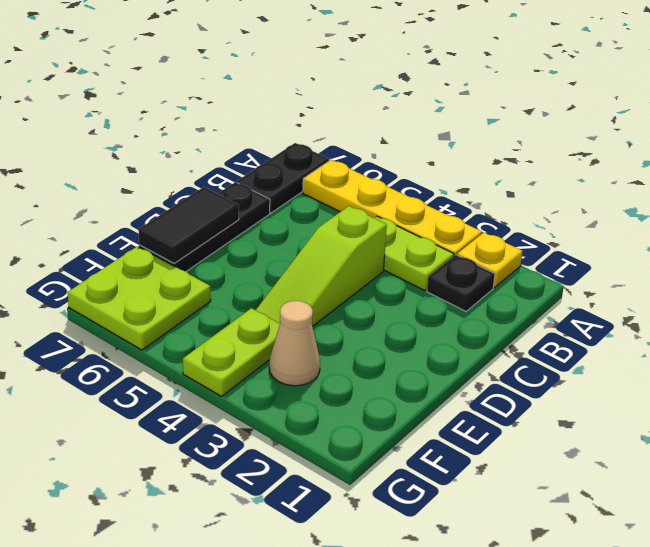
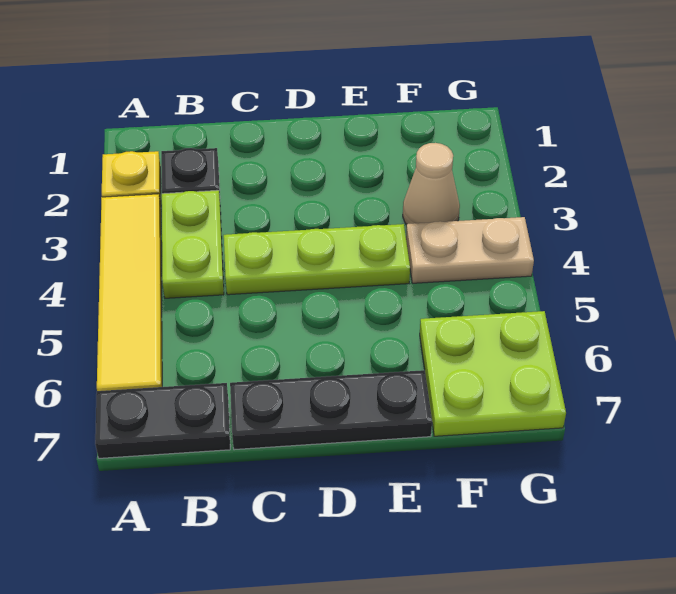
yellow 1x4 plate [303,160,482,256] -> yellow 1x4 tile [97,194,162,391]
lime 1x3 slope [256,206,387,327] -> lime 1x3 plate [224,224,410,295]
black 1x2 tile [138,187,239,263] -> none
lime 1x2 plate [183,308,280,396] -> tan 1x2 plate [406,217,534,283]

